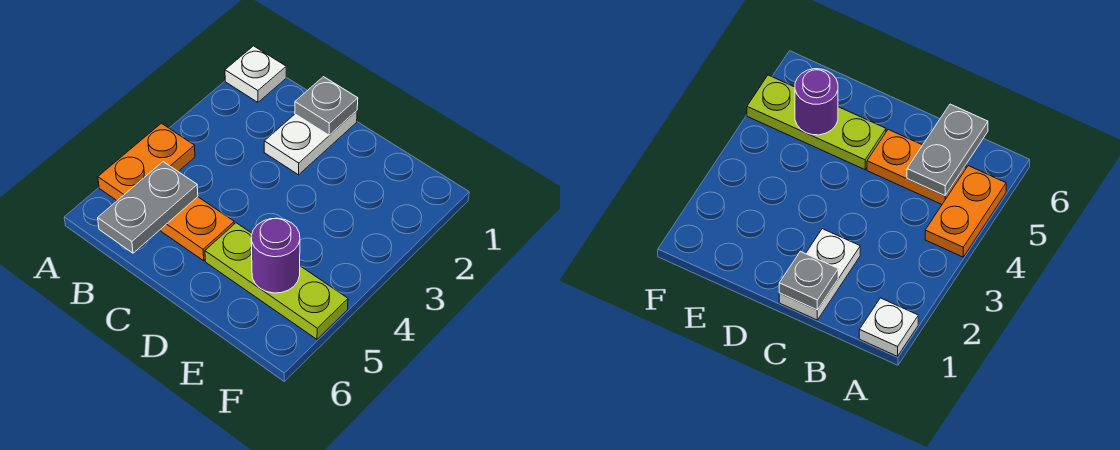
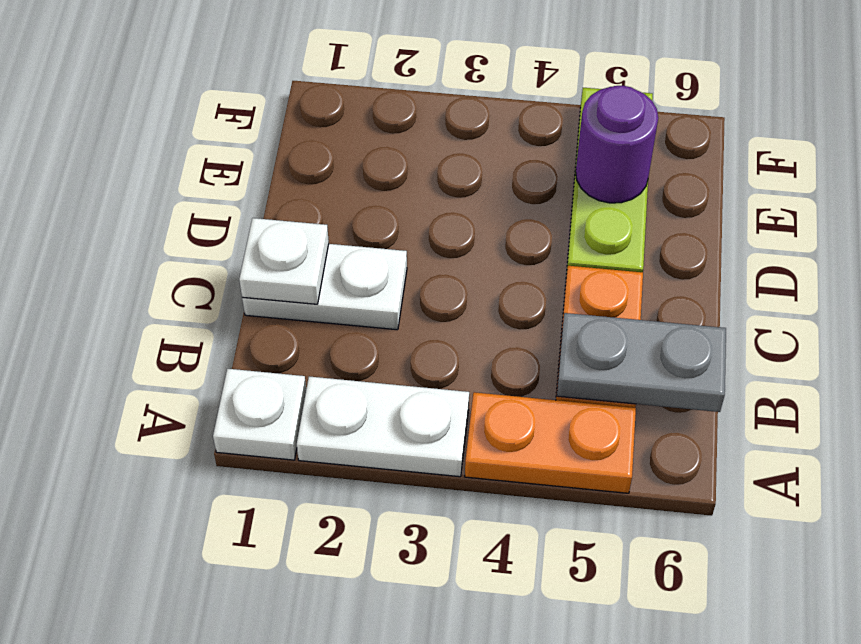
none -> white 1x2 plate [297,377,469,477]
grey 1x1 plate [295,77,358,135] -> white 1x1 plate [239,218,329,304]

